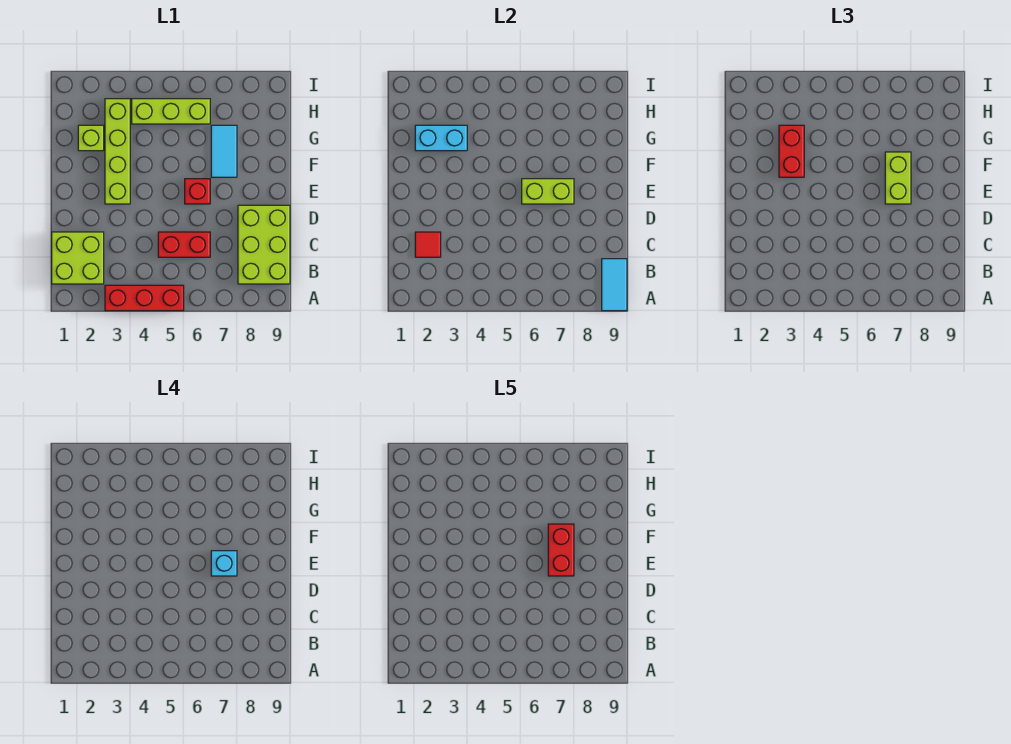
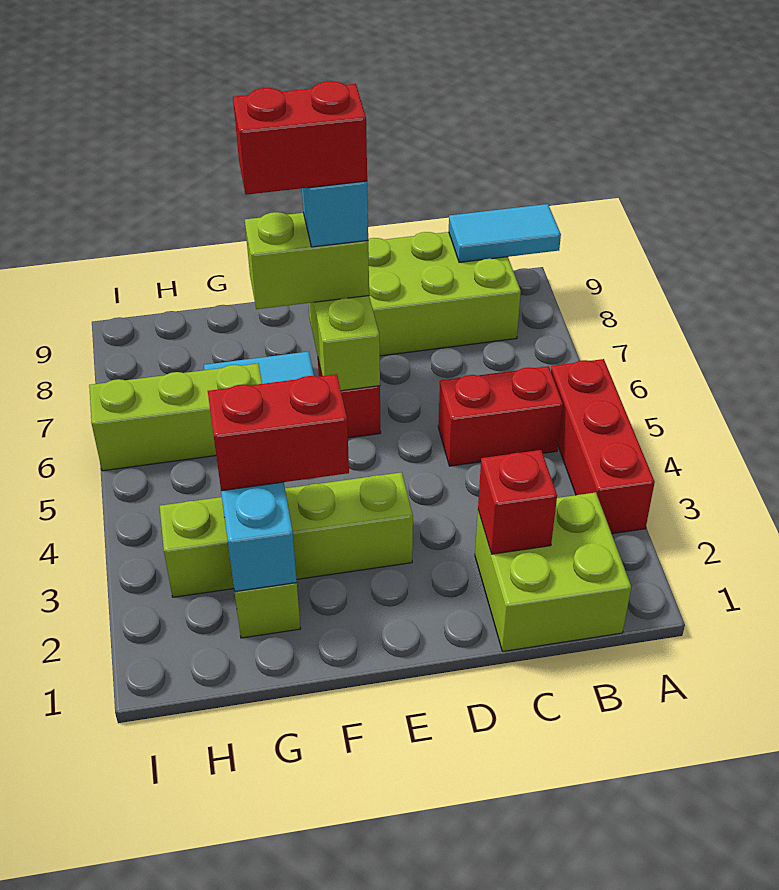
red 1x1 tile [415,232,441,257] -> red 1x1 brick [478,450,557,554]
red 1x2 brick [158,232,210,257] -> red 1x2 brick turned to [438,366,563,466]
lime 1x3 brick [132,99,210,124] -> lime 1x3 brick turned to [89,364,262,471]

